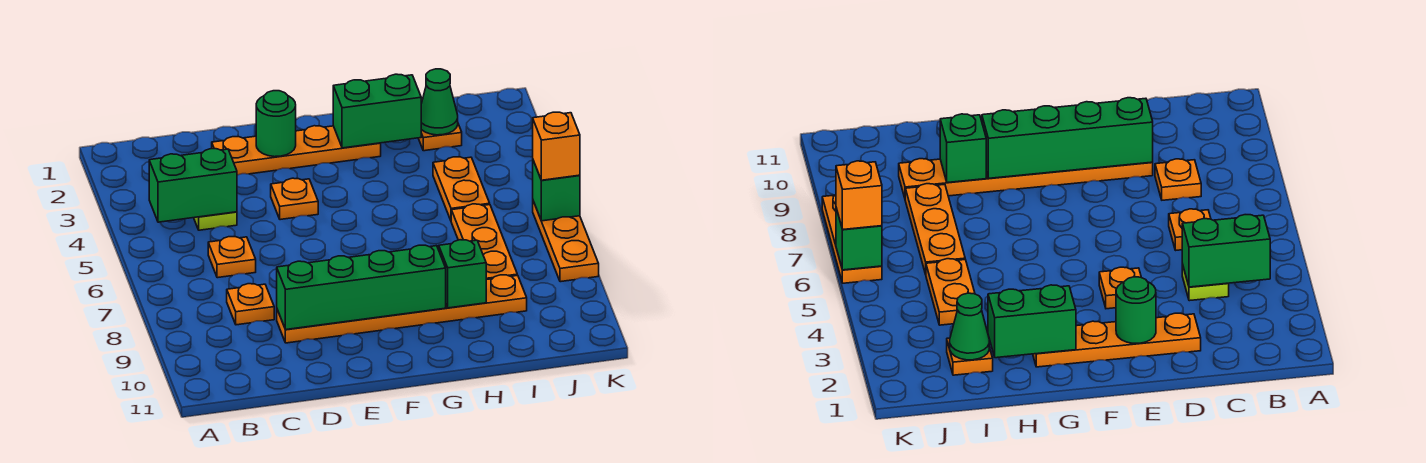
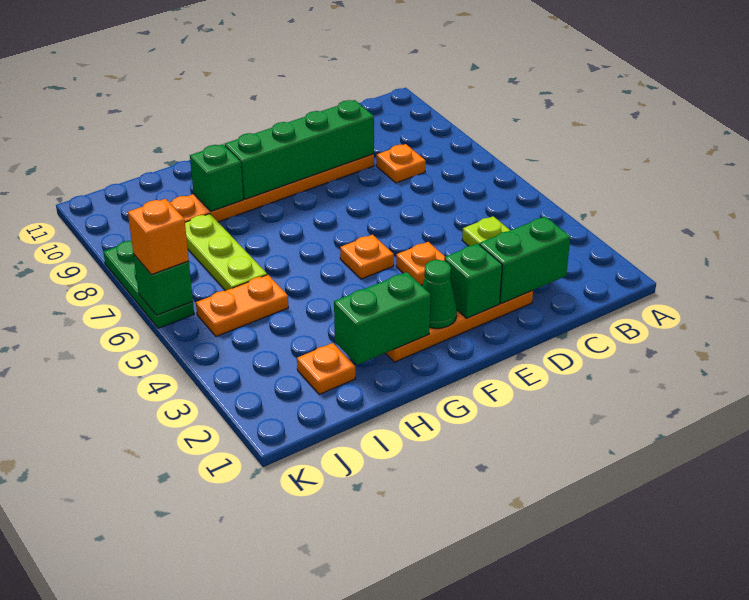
green 1x2 brick [149,149,237,222] -> green 1x2 brick moved to [479,217,570,304]
orange 1x1 plate [208,237,256,278] -> orange 1x1 plate moved to [340,235,394,279]
green 1x1 round brick [256,91,296,157] -> green 1x1 brick [444,244,502,318]
green 1x1 cone [421,69,458,135] -> green 1x1 cone moved to [423,260,457,328]
orange 1x2 plate [433,157,490,220] -> orange 1x2 plate turned to [196,275,288,337]
orange 1x3 plate [451,204,517,280] -> lime 1x3 plate [185,214,267,291]
orange 1x3 plate [533,201,599,282] -> green 1x3 plate [103,241,194,328]

